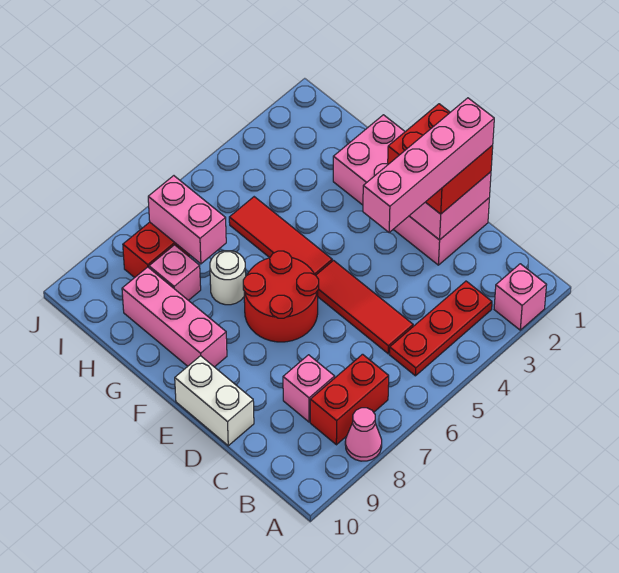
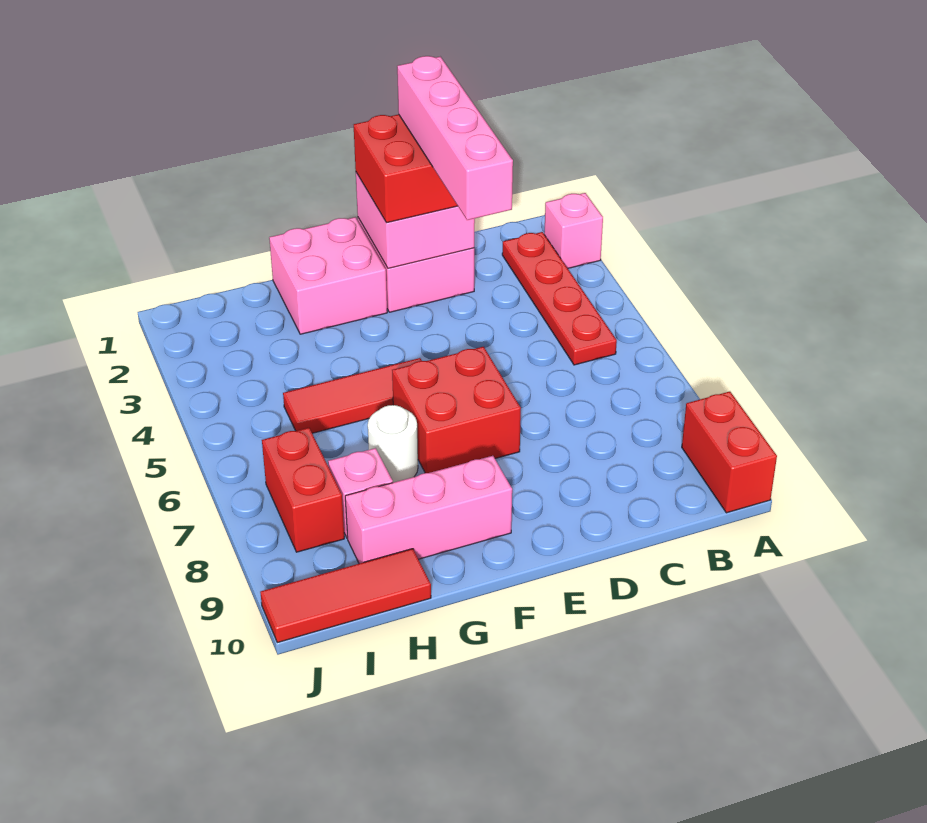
pink 1x1 cone [345,408,382,461] -> none
red 1x3 plate [389,281,492,376] -> red 1x4 plate [502,232,617,365]
red 1x2 brick [310,354,389,445] -> red 1x2 brick moved to [682,392,777,513]
red 1x3 tile [316,261,413,354] -> red 1x3 tile moved to [260,549,431,643]
pink 1x1 brick [283,355,335,422] -> none
white 1x2 brick [175,356,254,446] -> none
red 2x2 round brick [243,251,319,342] -> red 2x2 brick [392,347,521,473]
pink 1x2 brick [148,176,226,264] -> none

